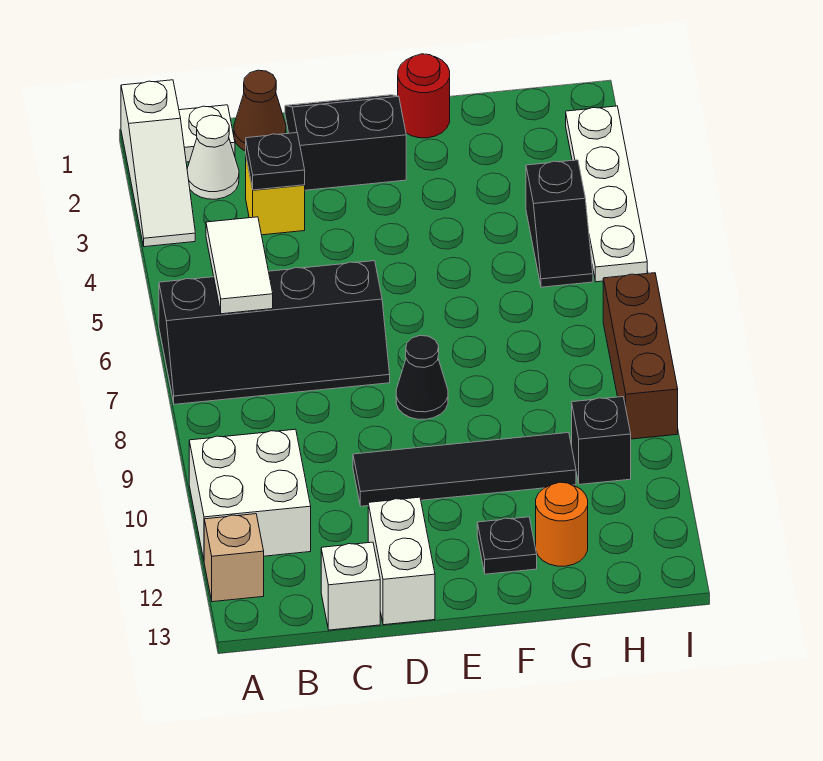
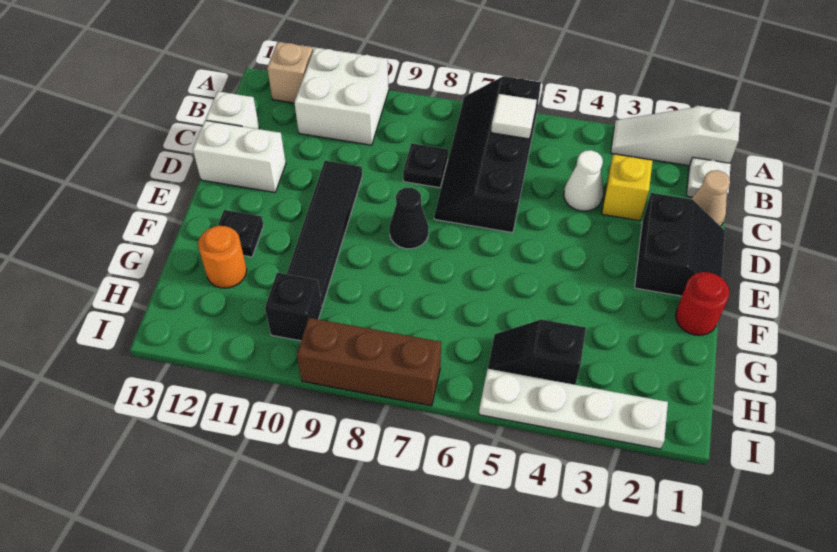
white 1x1 cone [187,115,239,199] -> white 1x1 cone moved to [564,150,603,211]
white 1x2 tile [206,217,273,314] -> white 1x1 tile [491,94,537,139]
brown 1x1 cone [234,70,286,151] -> tan 1x1 cone [692,170,730,226]
black 1x1 plate [246,133,305,190] -> black 1x1 plate moved to [403,143,448,188]

